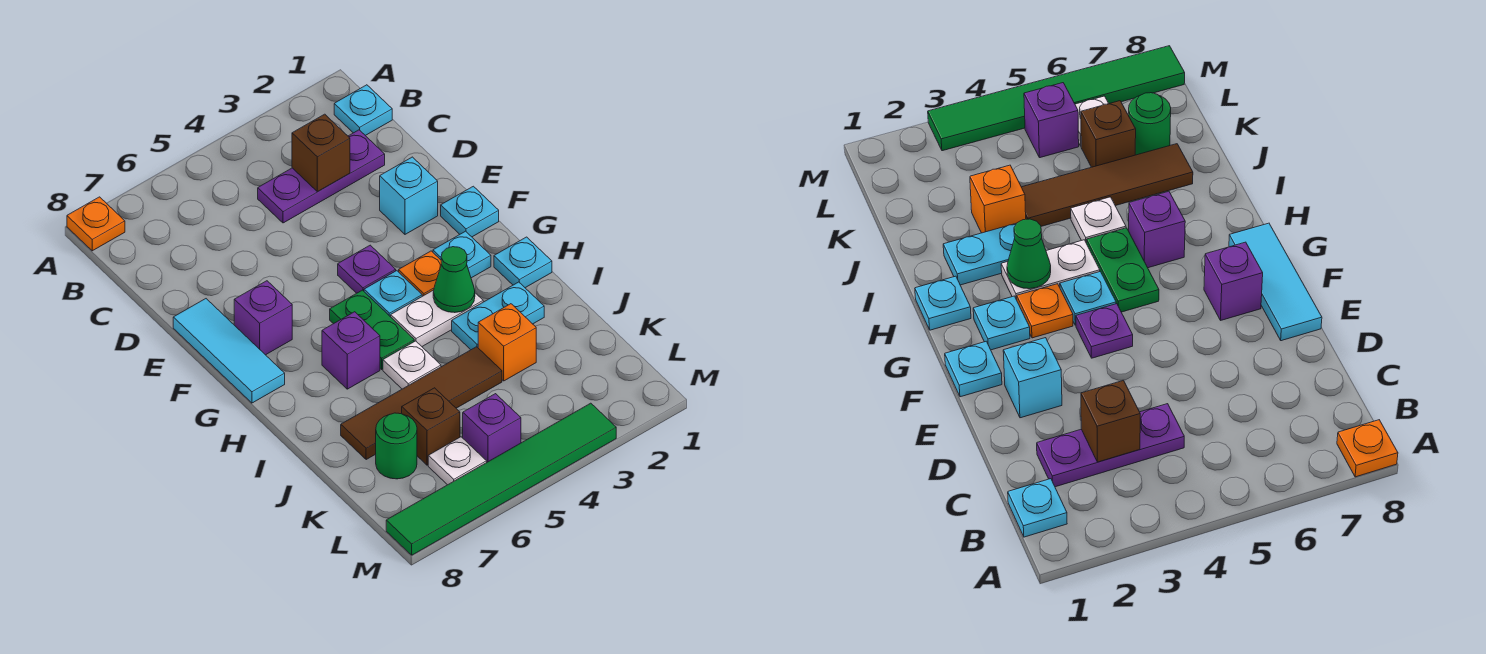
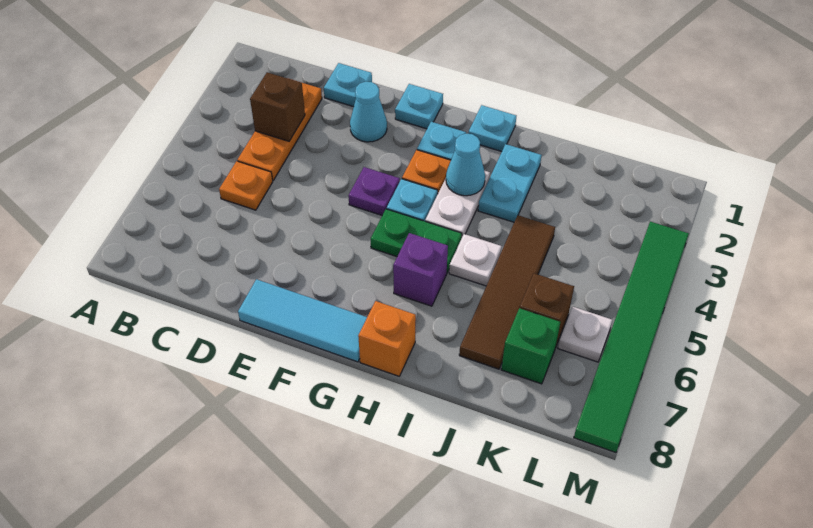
orange 1x1 plate [67,197,125,251] -> orange 1x1 plate moved to [219,161,273,210]
cyan 1x1 plate [334,85,392,136] -> cyan 1x1 plate moved to [324,63,372,107]
purple 1x3 plate [258,130,385,223] -> orange 1x3 plate [238,83,322,180]
cyan 1x1 brick [380,157,438,234] -> cyan 1x1 cone [350,82,387,142]
purple 1x1 brick [234,281,292,355] -> none
green 1x1 cone [433,247,475,313] -> cyan 1x1 cone [446,134,485,196]
orange 1x1 brick [478,304,536,381] -> orange 1x1 brick moved to [358,301,416,376]
green 1x1 round brick [376,413,417,479] -> green 1x1 brick [501,308,560,384]
purple 1x1 brick [463,394,521,462] -> none

